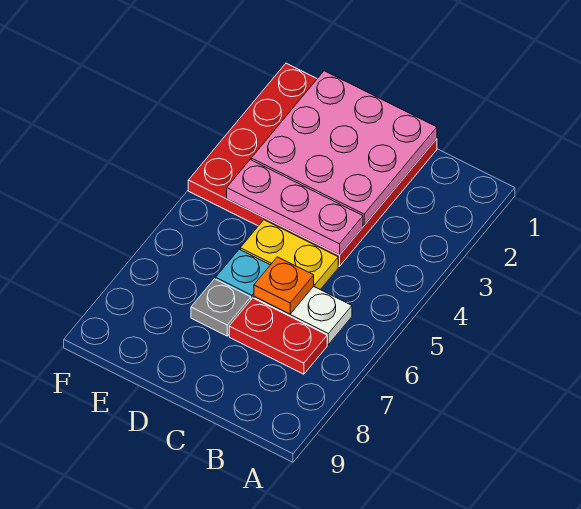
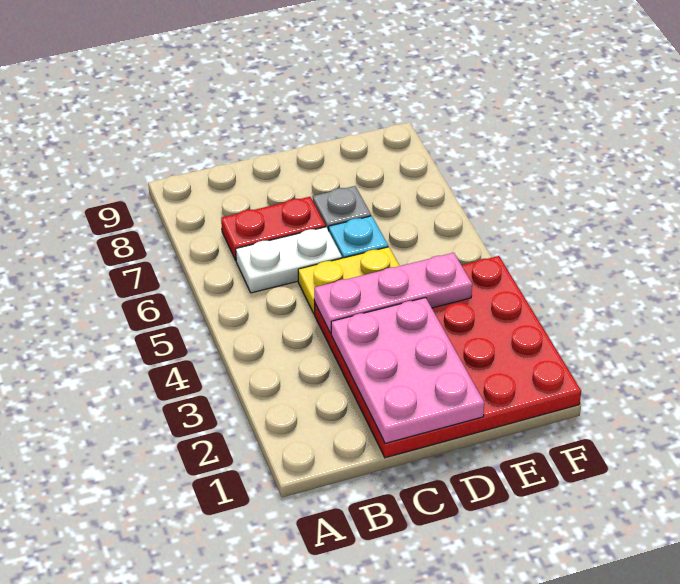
pink 3x3 plate [251,71,437,225] -> pink 2x3 plate [331,298,484,443]
orange 1x1 plate [254,257,314,314] -> none

